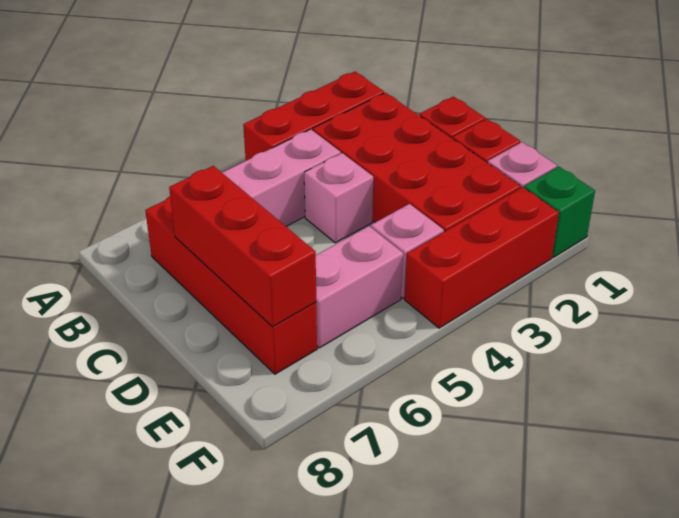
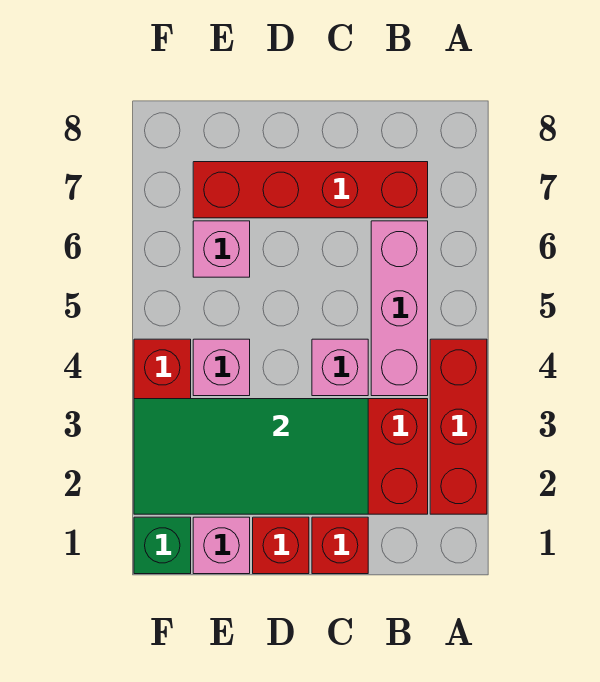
none -> green 2x4 tile [134,399,368,514]
red 1x3 brick [169,166,316,327] -> none
pink 1x2 brick [316,226,403,348] -> pink 1x1 brick [193,221,250,277]

